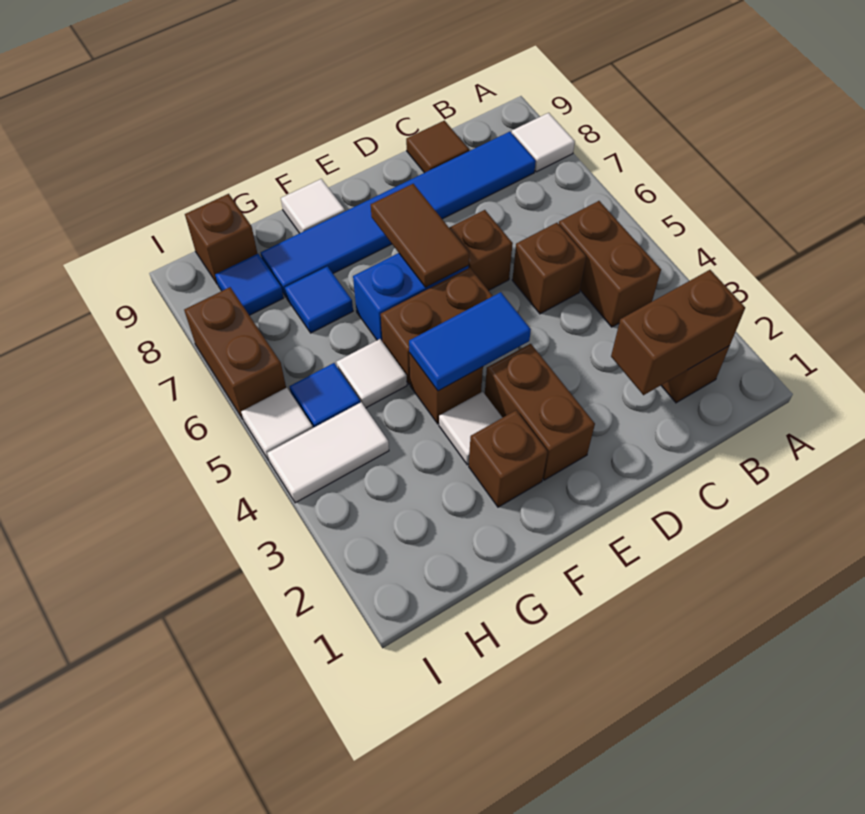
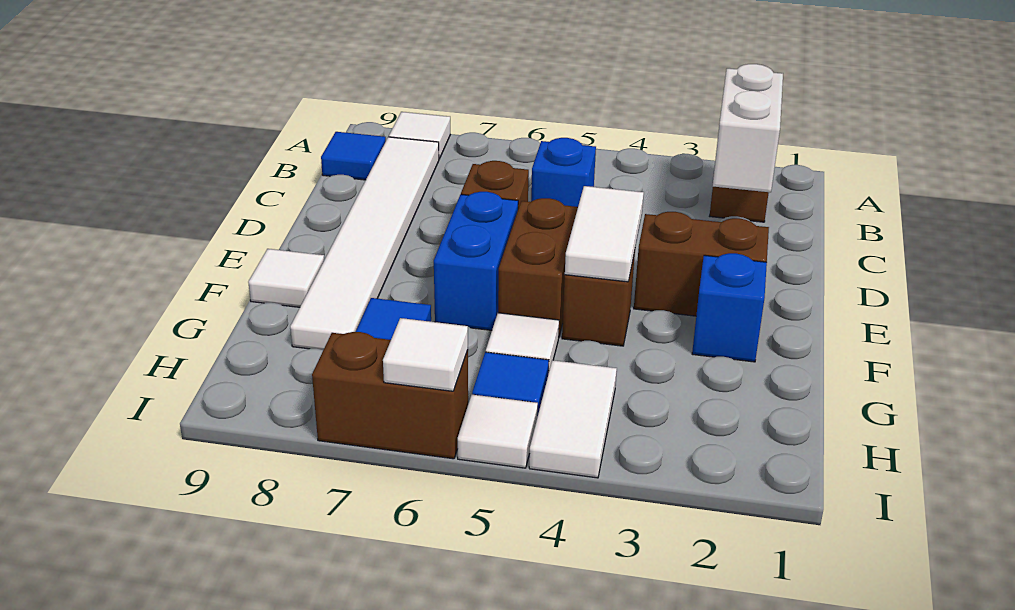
brown 1x2 brick [611,270,745,395] -> white 1x2 brick [713,64,783,192]
brown 1x2 brick [559,201,661,327] -> none
blue 1x6 tile [261,132,536,297] -> white 1x6 tile [290,137,439,350]
brown 1x1 brick [512,223,586,314] -> blue 1x1 brick [531,138,596,207]
brown 1x1 tile [406,121,469,173] -> none
blue 1x2 tile [409,292,531,391] -> white 1x2 tile [565,186,644,282]
brown 1x2 tile [371,184,469,287] -> none
brown 1x1 brick [469,410,548,507] -> blue 1x1 brick [692,253,767,362]
white 1x1 tile [439,392,502,465] -> white 1x1 tile moved to [383,318,468,391]
blue 1x1 tile [215,254,283,315] -> blue 1x1 tile moved to [321,132,386,180]
brown 1x1 brick [185,194,257,284] -> none

